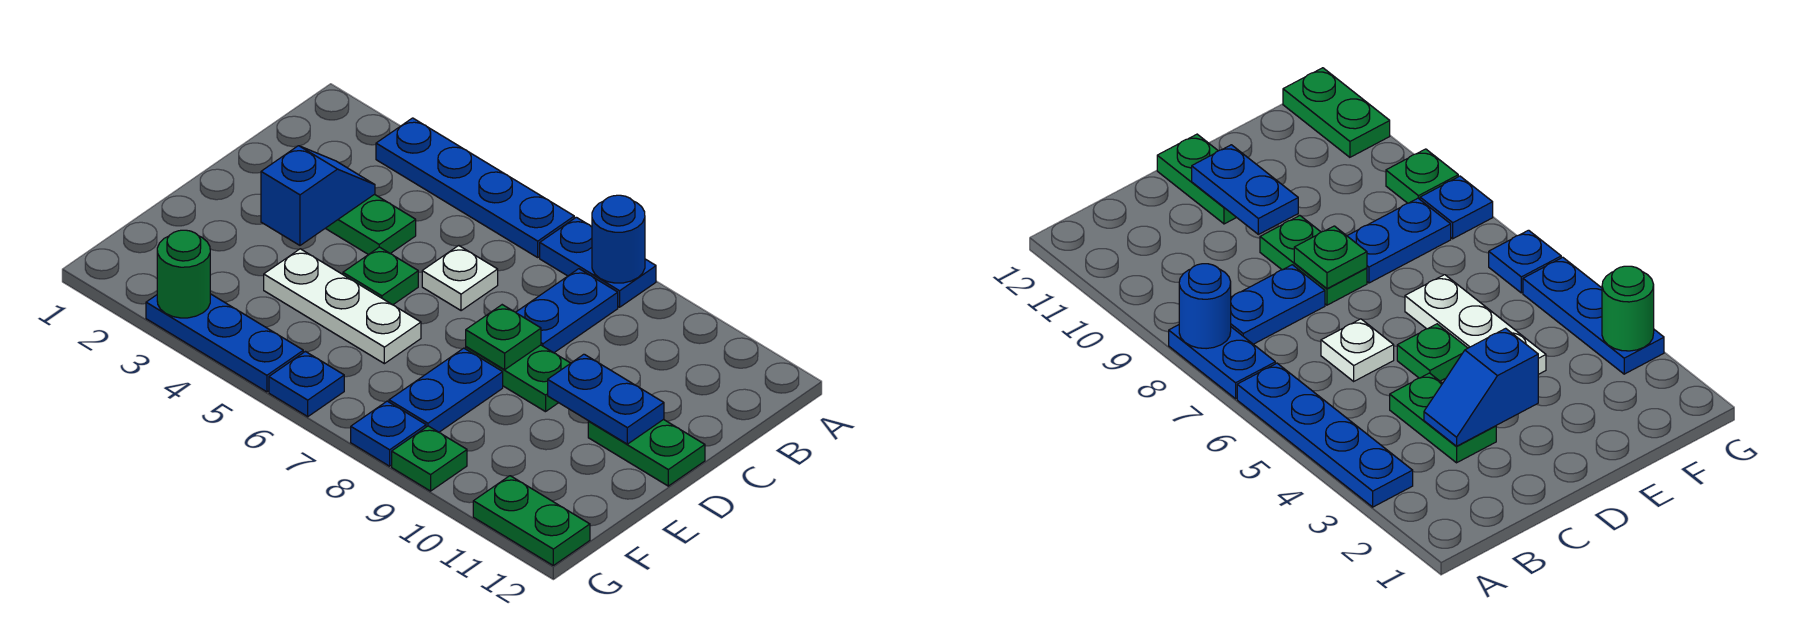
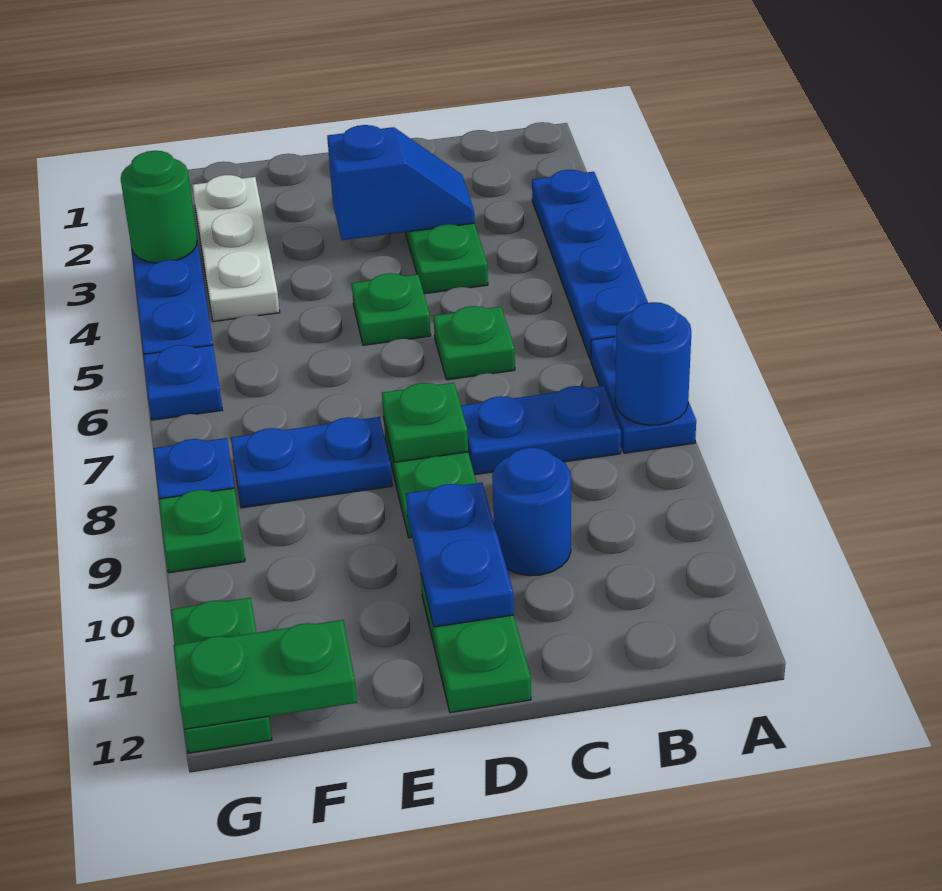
white 1x1 plate [422,246,498,311] -> green 1x1 plate [434,306,515,380]
none -> blue 1x1 round brick [492,448,571,576]
white 1x3 plate [264,249,421,364] -> white 1x3 plate moved to [192,175,280,322]
none -> green 1x2 plate [173,620,357,729]

